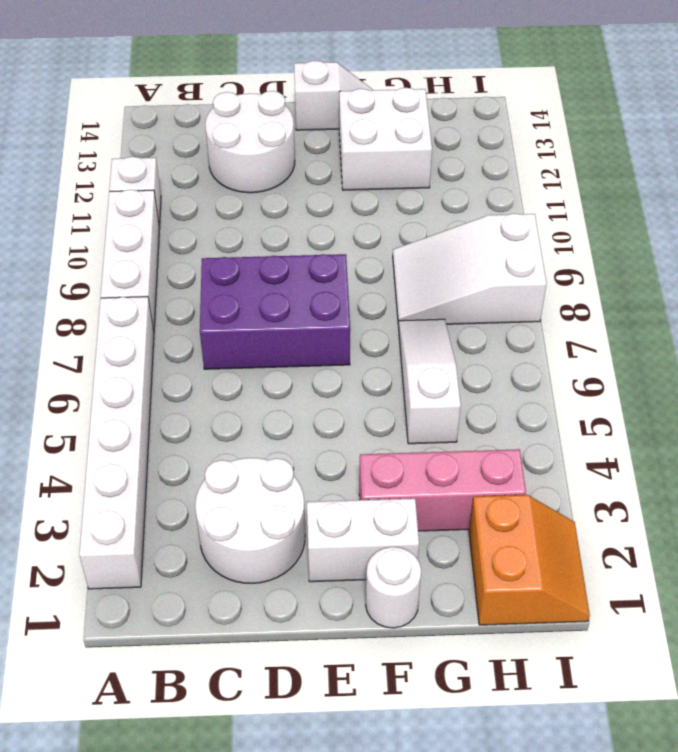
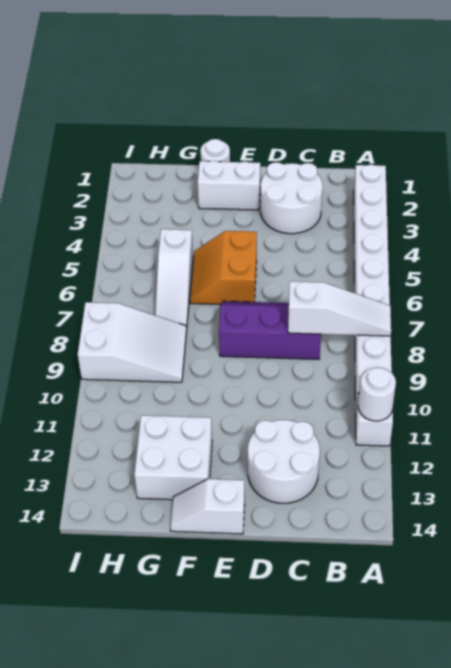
none -> white 1x3 slope [288,281,391,336]
none -> white 1x1 round brick [358,367,396,421]
purple 2x3 brick [200,254,350,369] -> purple 2x3 slope [219,301,321,359]
pink 1x3 brick [359,449,526,531] -> none
orange 2x2 slope [469,495,590,625] -> orange 2x2 slope moved to [190,231,257,304]

